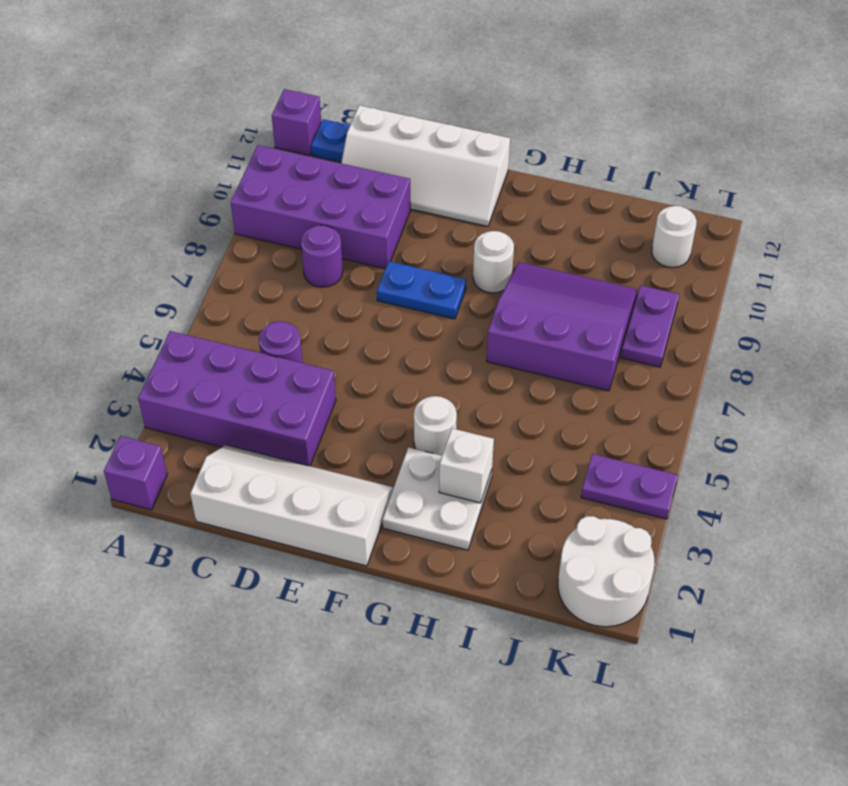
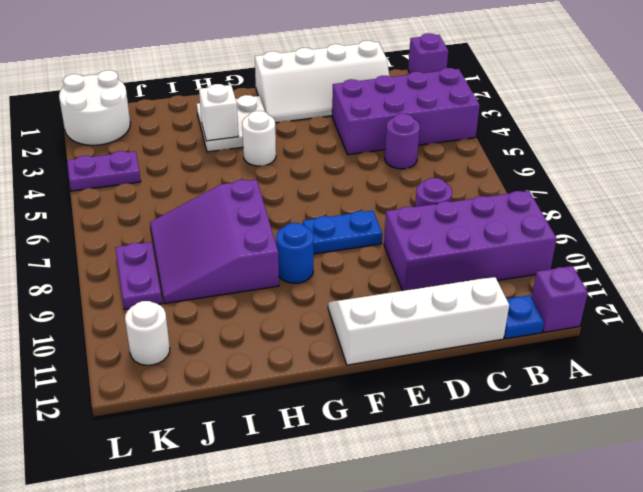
white 1x1 round brick [473,231,514,293] -> blue 1x1 round brick [276,223,314,283]
purple 3x3 slope [486,262,637,391] -> purple 3x3 slope turned to [150,180,279,304]

